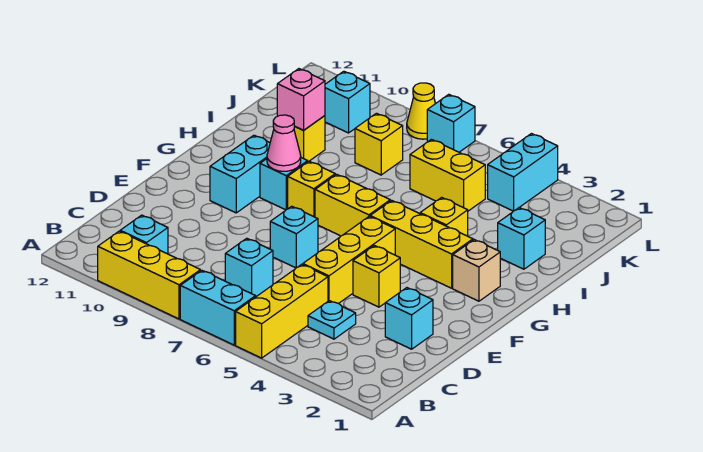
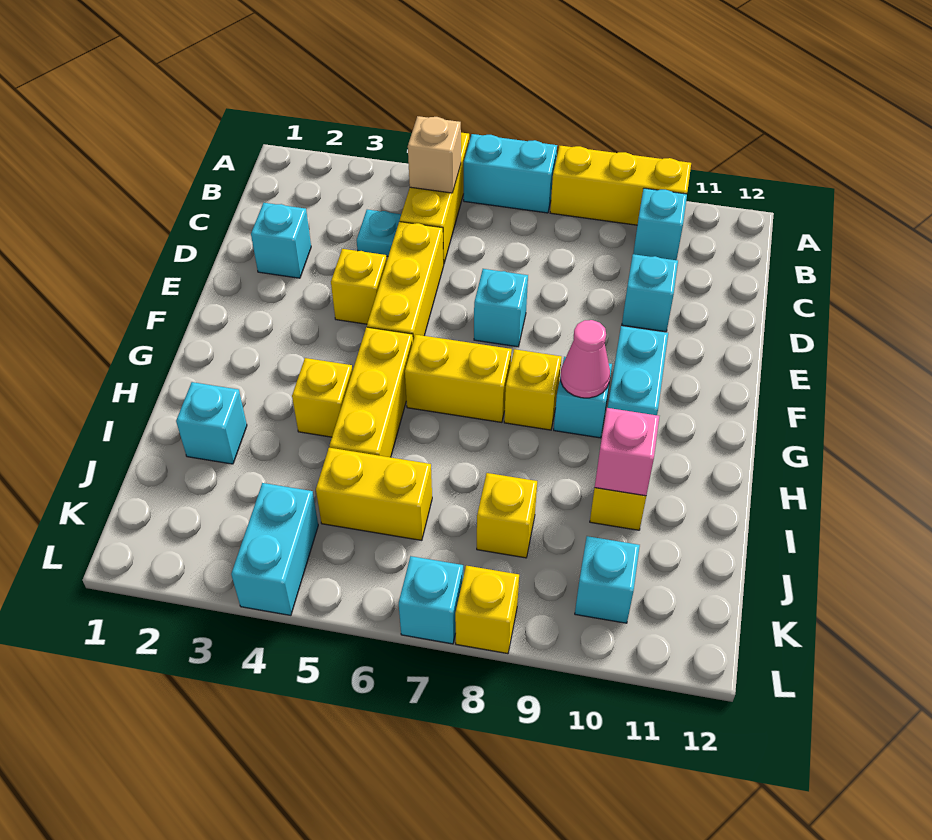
cyan 1x1 brick [225,238,273,297] -> cyan 1x1 brick moved to [622,254,678,332]
tan 1x1 brick [453,240,500,301] -> tan 1x1 brick moved to [408,116,461,193]
yellow 1x3 brick [370,200,473,288] -> yellow 1x3 brick turned to [330,327,413,457]
yellow 1x1 cone [407,83,435,139] -> yellow 1x1 brick [455,566,519,654]

